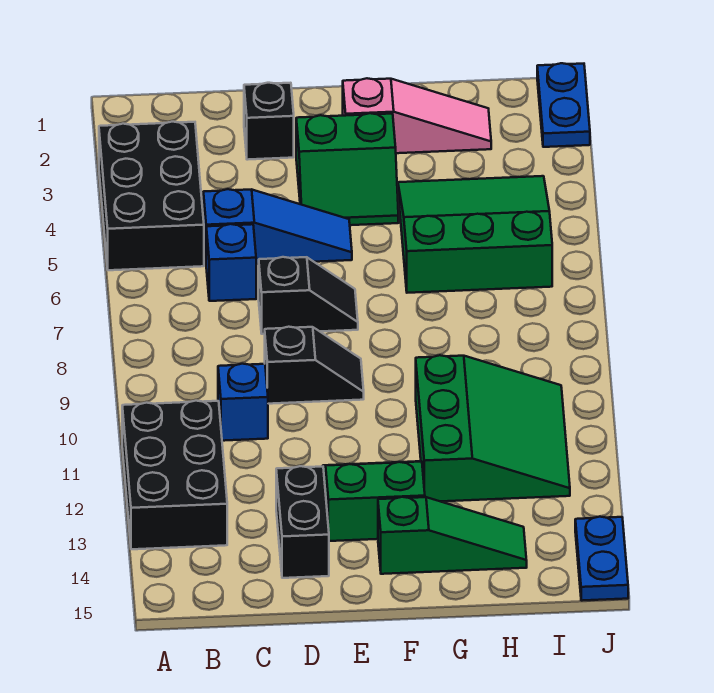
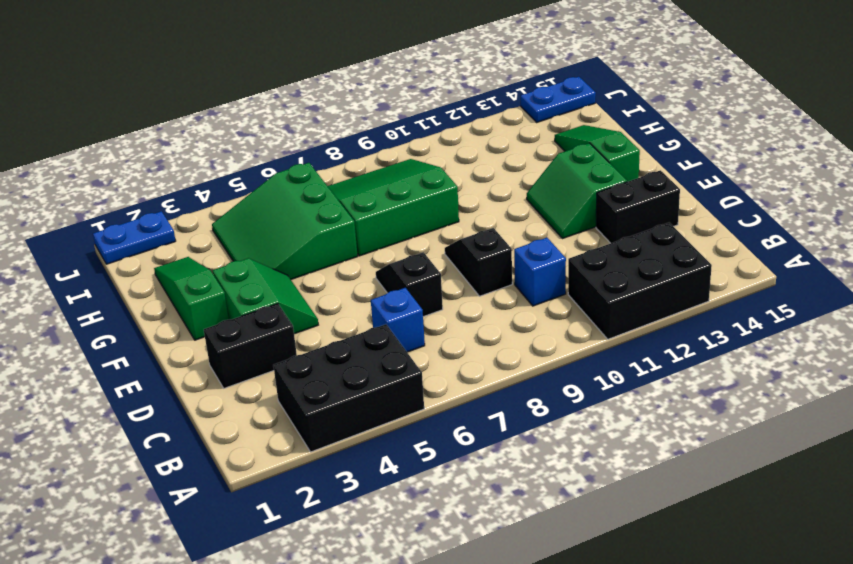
blue 1x3 slope [203,189,352,264] -> none
black 1x1 brick [244,83,294,160] -> black 1x2 brick [204,304,297,388]
pink 1x3 slope [343,78,491,153] -> green 1x3 slope [154,257,229,340]
green 3x3 slope [416,355,570,501] -> green 3x3 slope moved to [328,159,459,256]

